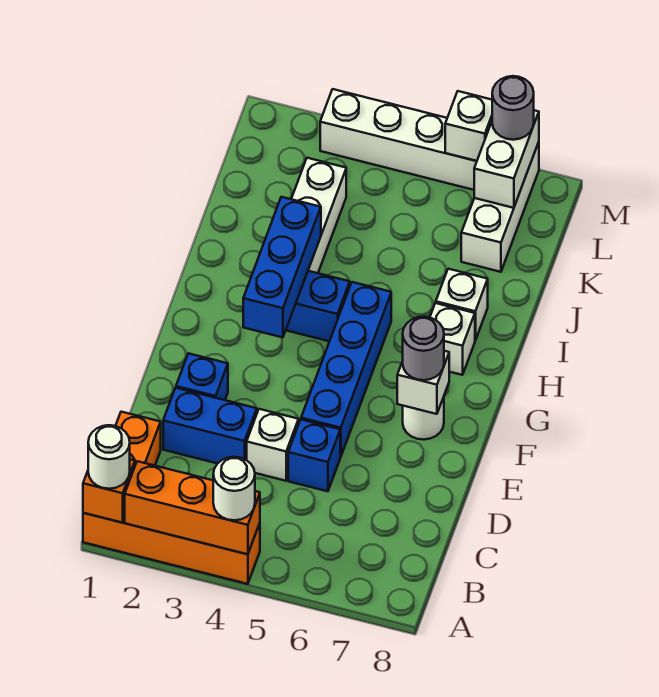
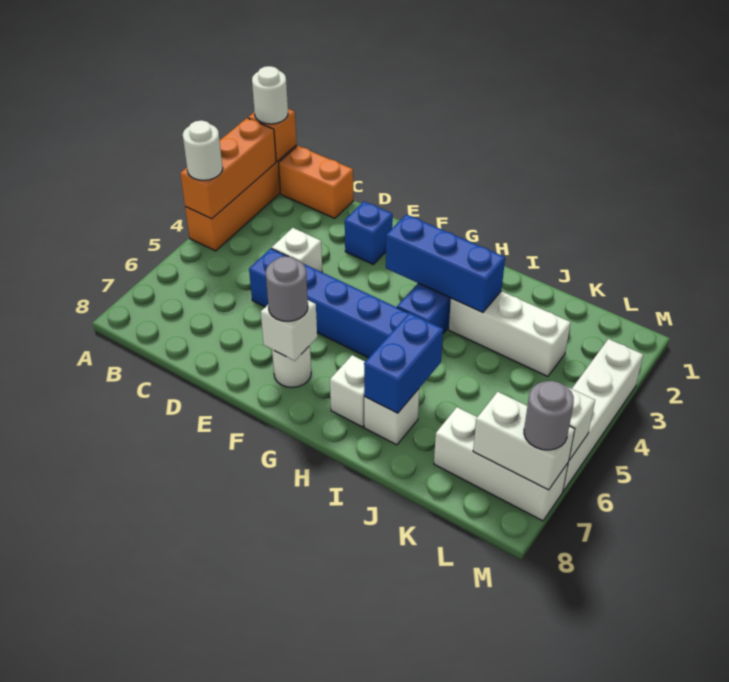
blue 1x2 brick [163,388,257,464] -> blue 1x2 brick moved to [364,313,443,413]

